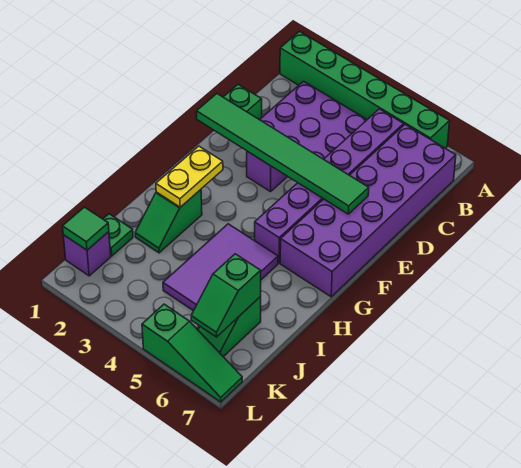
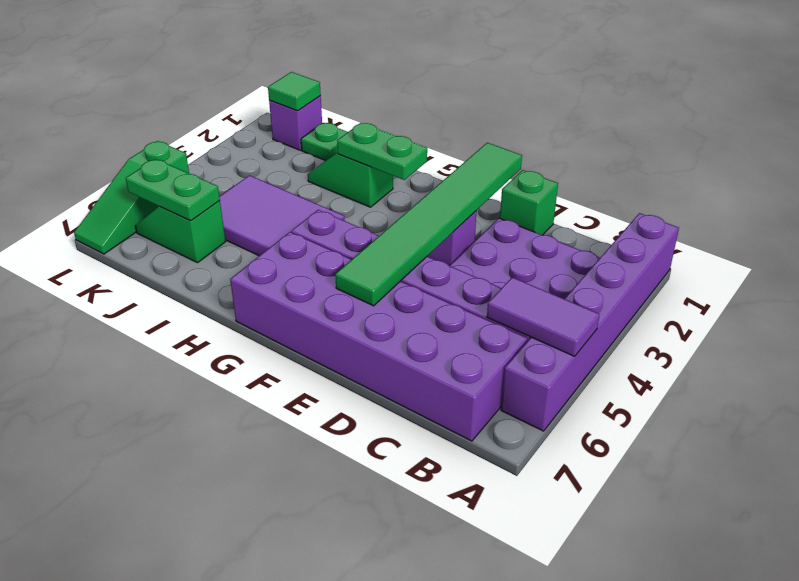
green 1x6 brick [280,31,449,148] -> purple 1x6 brick [501,213,679,431]
none -> purple 1x2 tile [487,277,600,356]
yellow 1x2 plate [156,146,223,207] -> green 1x2 plate [337,123,427,180]
green 1x2 slope [191,254,261,337] -> green 1x2 plate [126,159,220,221]

